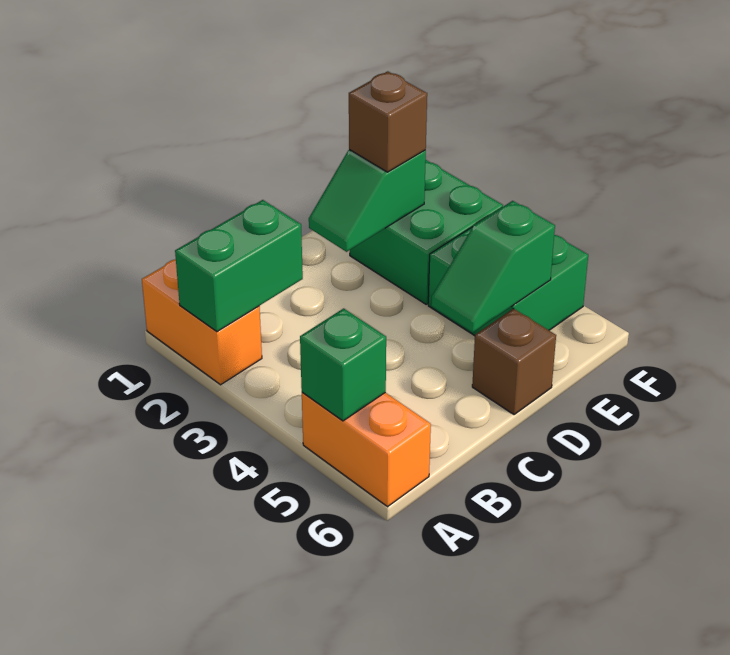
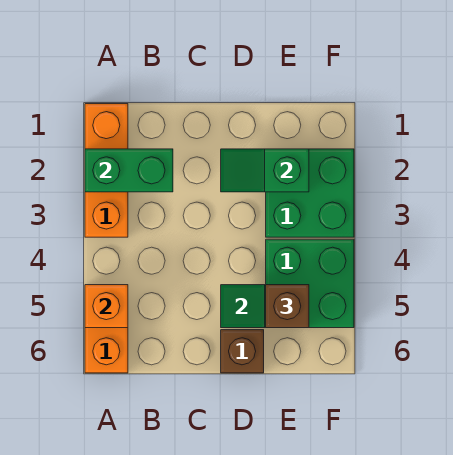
orange 1x2 brick [142,259,262,385] -> orange 1x3 brick [85,104,128,237]
green 1x1 brick [300,308,386,421] -> orange 1x1 brick [85,285,128,328]
brown 1x1 brick [349,71,427,172] -> brown 1x1 brick moved to [266,285,309,328]

